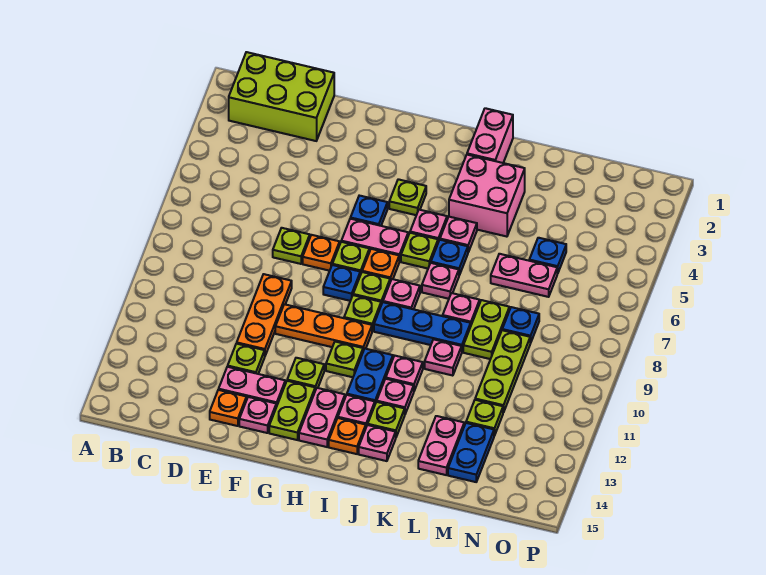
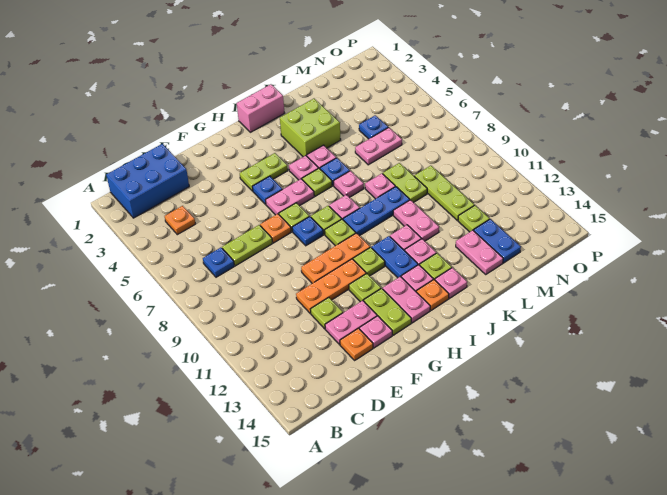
lime 2x3 brick [229,52,334,141] -> blue 2x3 brick [106,144,189,218]
lime 1x1 plate [273,228,310,264] -> lime 1x2 plate [222,225,273,266]
orange 1x3 plate [237,274,292,355] -> orange 1x3 plate turned to [296,259,366,313]
lime 1x1 plate [389,179,426,215] -> lime 1x2 plate [240,153,288,191]
orange 1x1 plate [362,249,399,281] -> orange 1x1 plate moved to [165,206,195,235]
pink 1x2 brick [467,108,513,163] -> pink 1x2 brick turned to [237,84,284,132]
pink 2x2 brick [449,155,525,237] -> lime 2x2 brick [280,98,341,157]
pink 1x1 plate [425,339,462,376] -> pink 1x2 plate [393,200,439,241]
blue 1x1 plate [502,307,539,343] -> blue 1x1 plate moved to [203,248,234,277]

